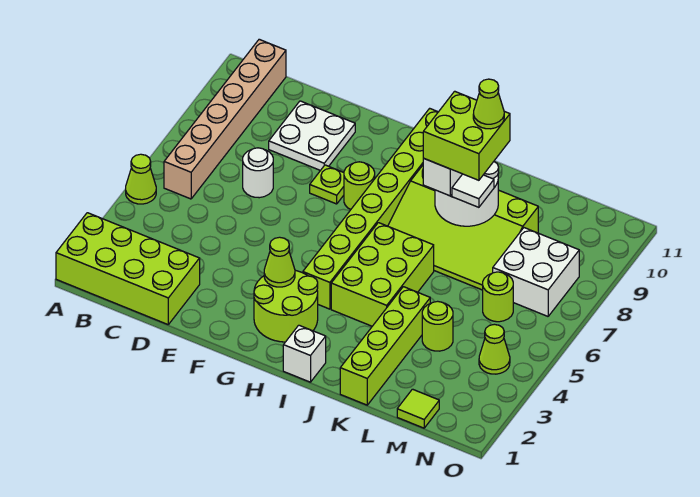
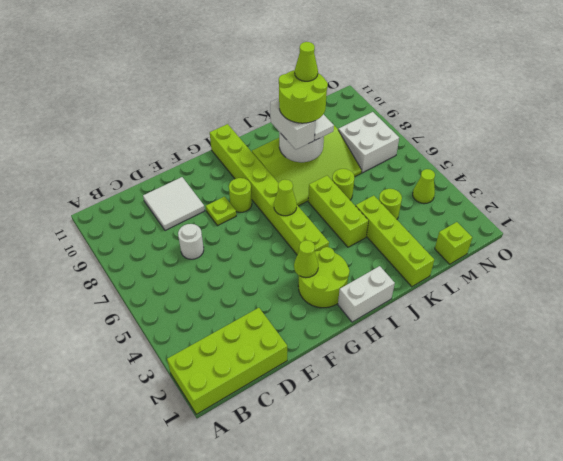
lime 1x1 cone [126,154,156,204] -> lime 1x1 cone moved to [274,180,297,216]
tan 1x6 brick [164,39,286,199] -> none
white 2x2 plate [269,101,355,170] -> white 2x2 tile [143,177,205,231]
white 1x1 brick [283,325,326,382] -> white 1x2 brick [338,266,395,322]
lime 2x3 brick [331,223,434,326] -> lime 1x3 brick [308,175,368,247]
lime 2x2 brick [423,91,510,180] -> lime 2x2 round brick [279,70,328,123]
lime 1x1 tile [397,389,439,428] -> lime 1x1 brick [435,222,472,264]
lime 1x1 round brick [483,272,513,322] -> lime 1x1 round brick moved to [332,169,355,200]

